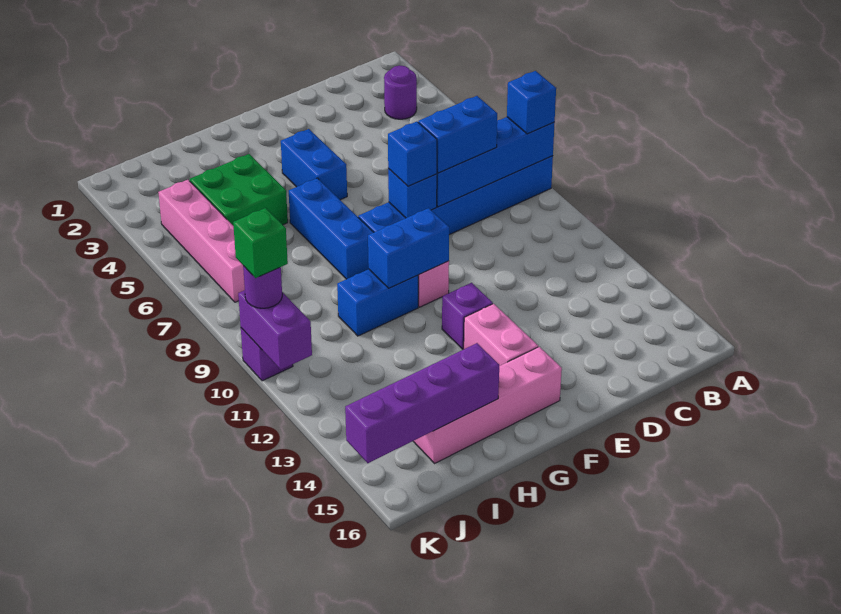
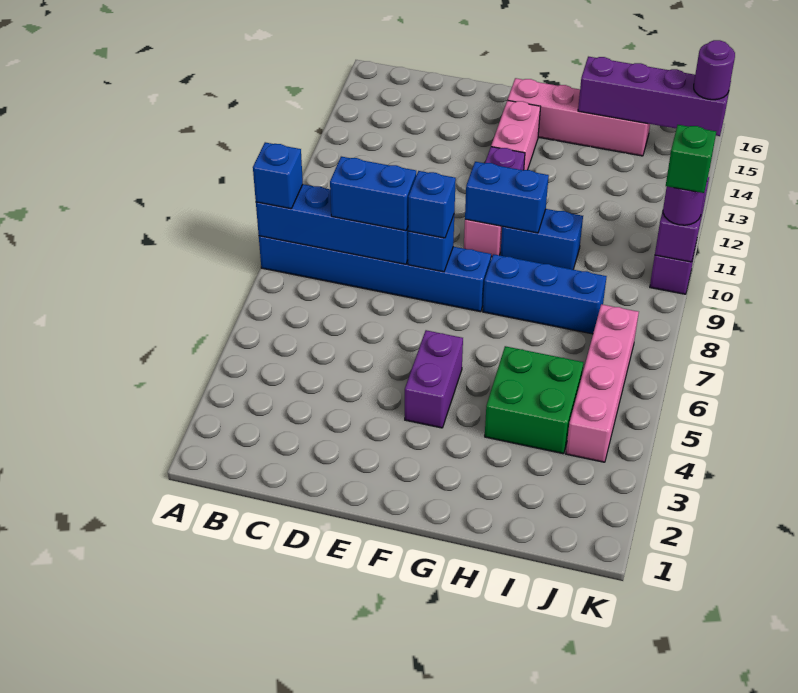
purple 1x1 round brick [384,66,417,119] -> purple 1x1 round brick moved to [694,40,735,100]
blue 1x2 brick [281,129,347,200] -> purple 1x2 brick [405,330,463,428]
blue 1x3 brick [289,178,374,279] -> blue 1x3 brick turned to [483,254,607,334]

